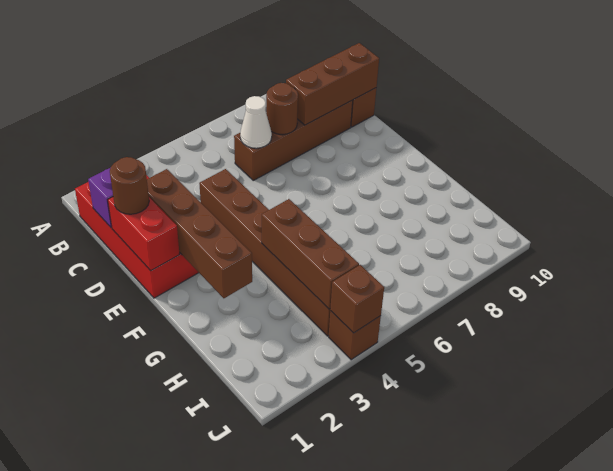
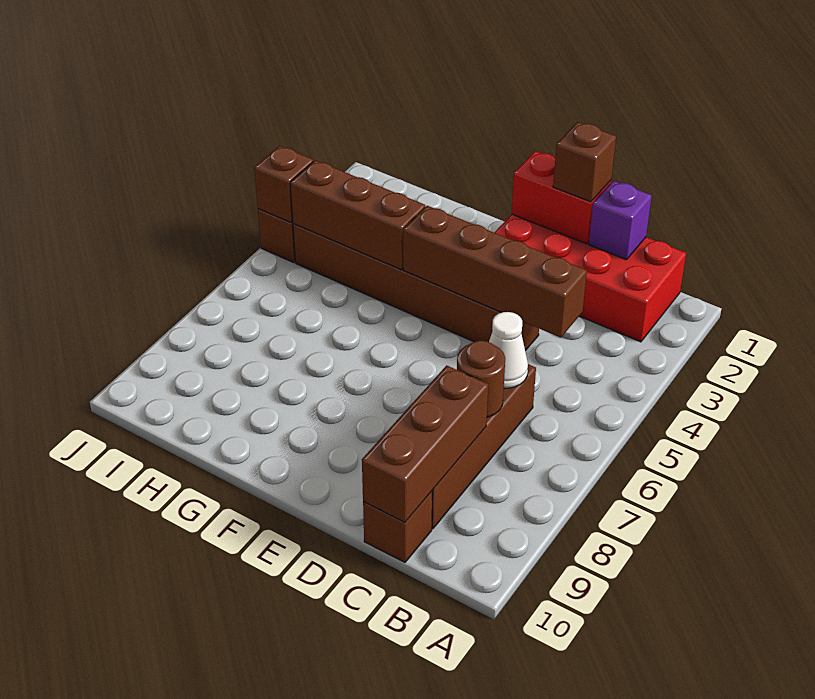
brown 1x1 round brick [110,157,149,214] -> brown 1x1 brick [553,122,616,202]
brown 1x4 brick [147,169,252,298] -> brown 1x4 brick moved to [403,206,587,338]

